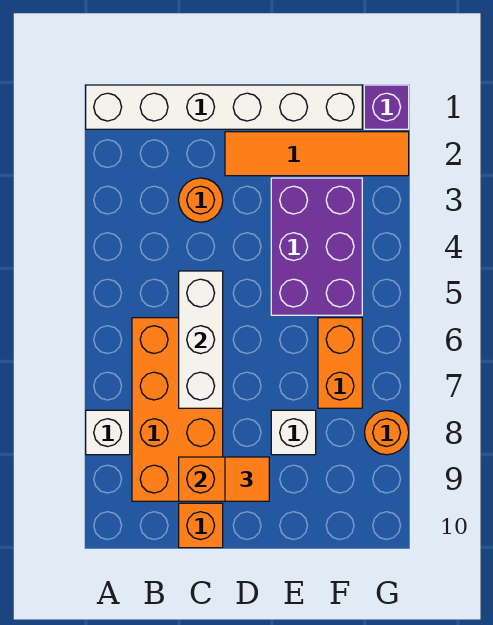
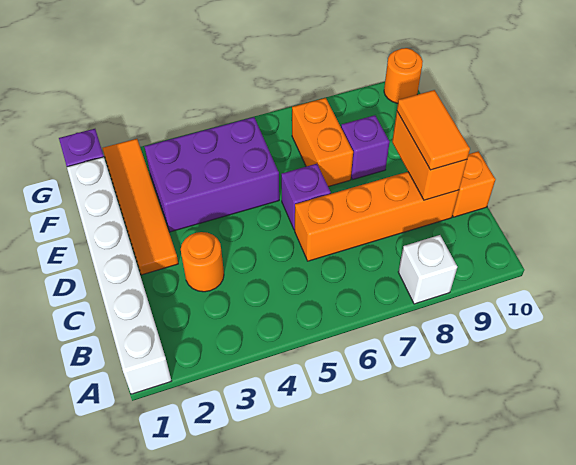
orange 2x4 brick [132,318,223,501] -> orange 1x4 brick [295,172,459,261]
white 1x3 brick [179,271,223,408] -> none
none -> purple 1x1 brick [281,164,331,230]
orange 1x1 tile [225,457,269,501] -> orange 1x2 tile [397,90,470,170]
white 1x1 brick [271,410,316,455] -> purple 1x1 brick [341,115,390,180]
orange 1x2 brick [318,318,362,408] -> orange 1x2 brick turned to [292,98,353,187]
orange 1x1 round brick [365,411,409,455] -> orange 1x1 round brick moved to [384,48,423,103]

